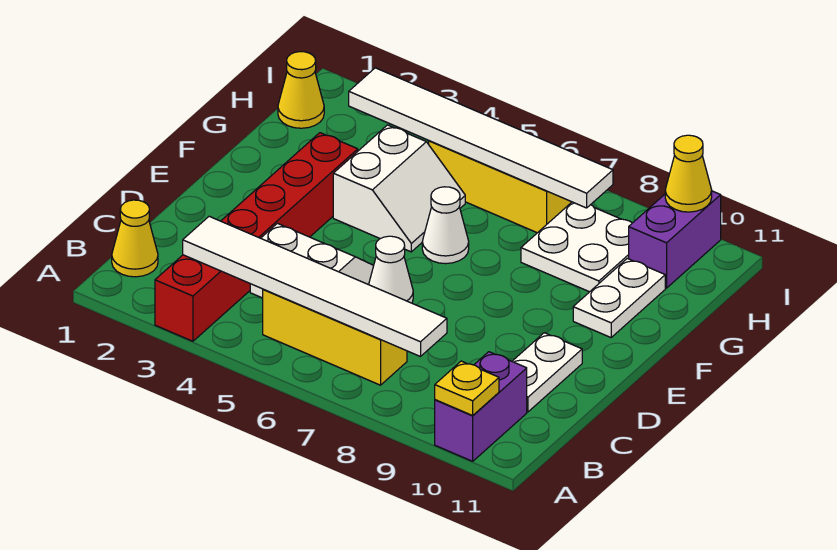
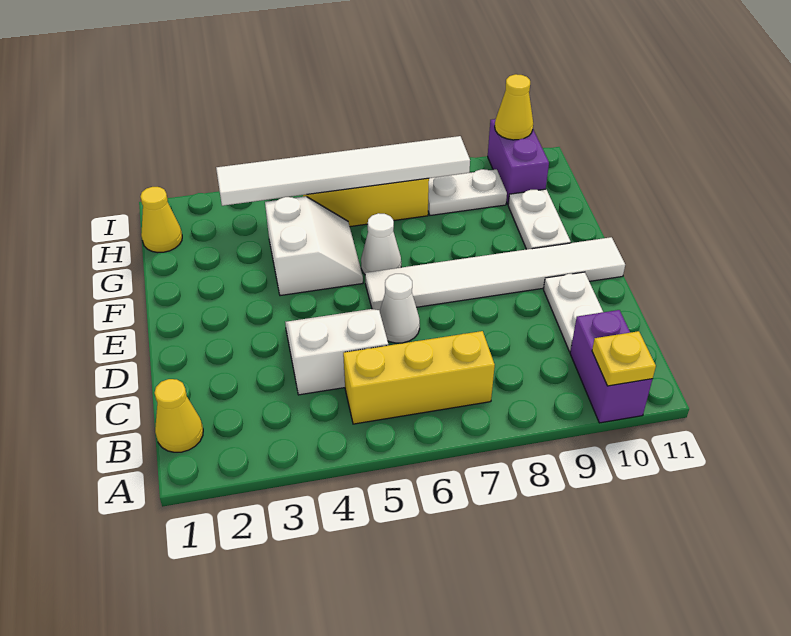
red 1x6 brick [155,133,358,341] -> none
white 1x6 tile [183,216,447,357] -> white 1x6 tile moved to [365,237,625,311]
white 2x2 plate [521,202,632,292] -> white 1x2 plate [428,169,507,215]

